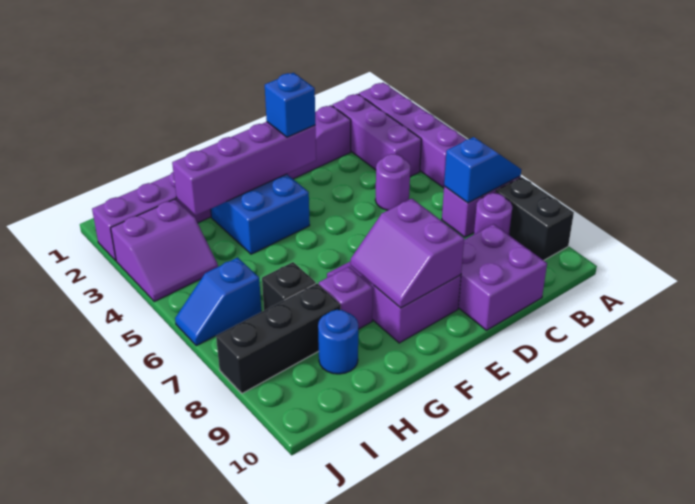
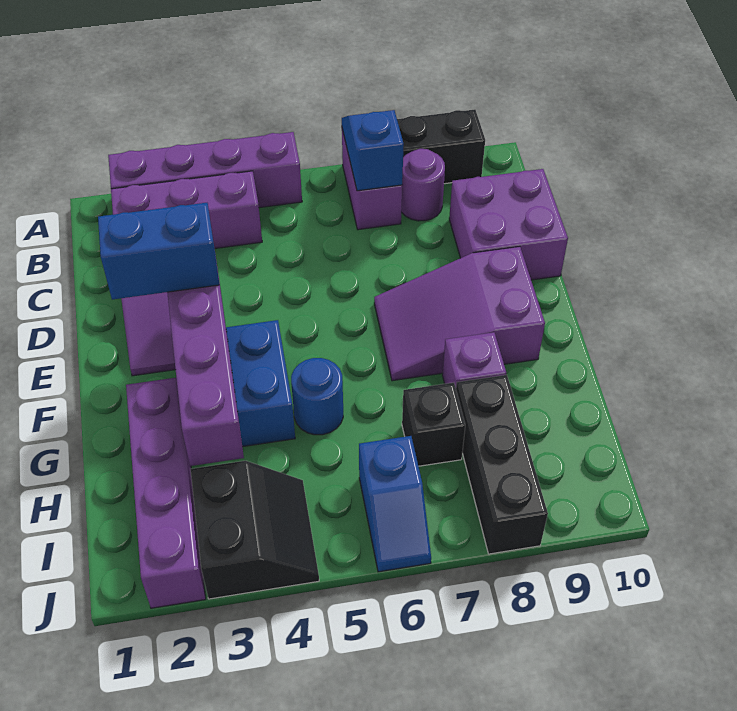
purple 1x1 round brick [375,154,410,210] -> none
blue 1x1 brick [265,73,315,137] -> blue 1x2 brick [98,203,219,300]
purple 2x2 slope [351,199,464,308] -> none
blue 1x1 round brick [318,310,358,374] -> blue 1x1 round brick moved to [291,358,343,435]
purple 2x2 slope [111,199,218,302] -> black 2x2 slope [190,461,319,599]

